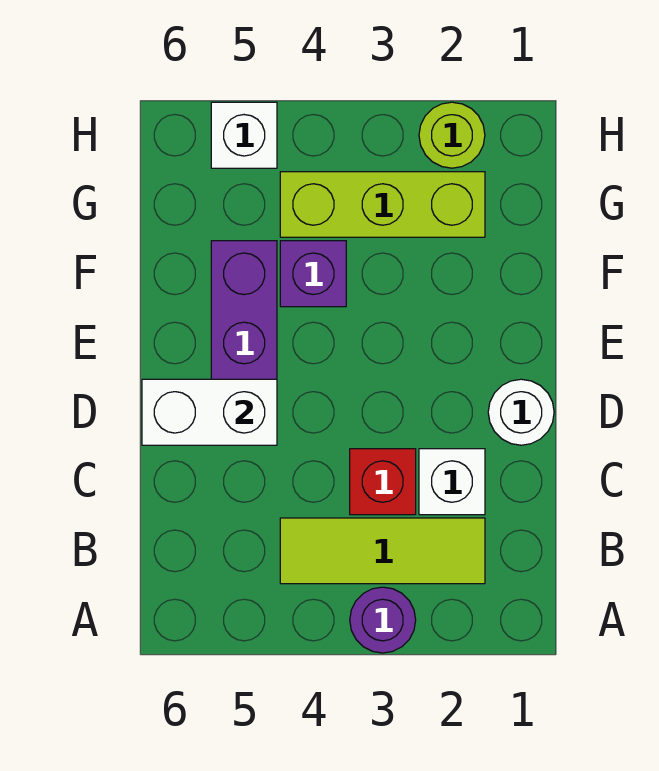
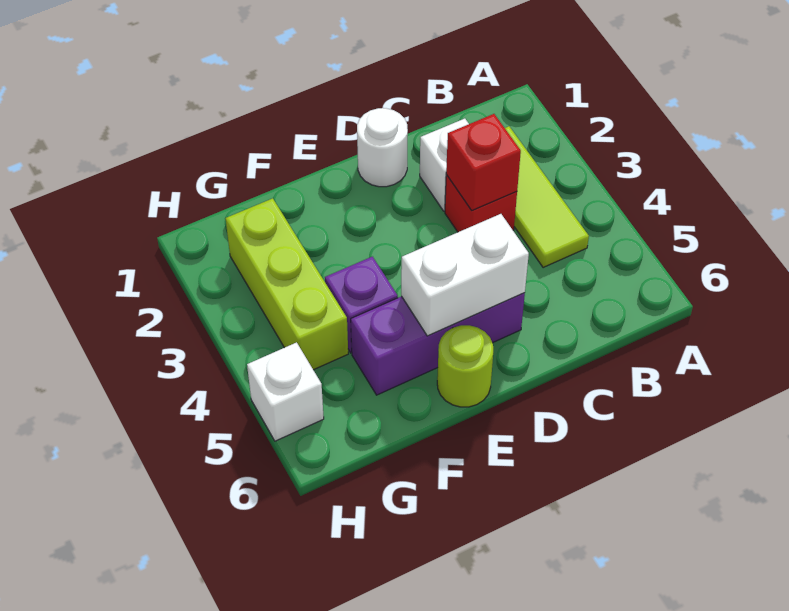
purple 1x1 round brick [350,587,416,653] -> none
none -> red 1x1 brick [446,114,521,210]
white 1x2 brick [142,379,277,445] -> white 1x2 brick turned to [401,214,529,336]
lime 1x1 round brick [419,102,485,168] -> lime 1x1 round brick moved to [437,325,493,407]

